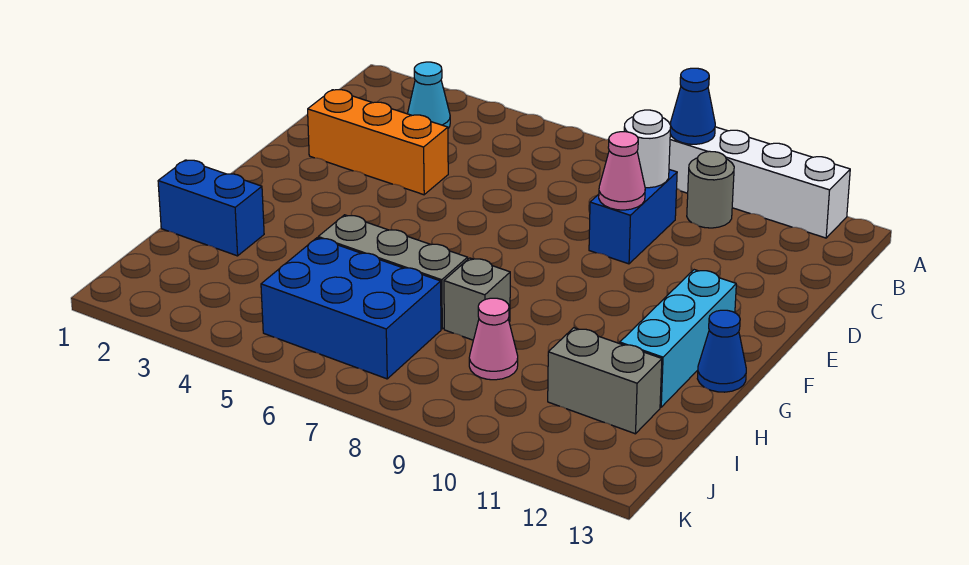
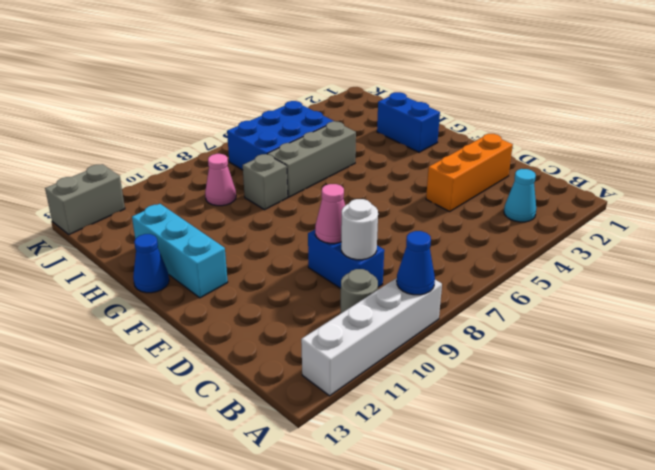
blue 1x2 brick [158,160,264,256] -> blue 1x2 brick turned to [377,92,440,152]
grey 1x2 brick [548,328,662,434] -> grey 1x2 brick moved to [45,164,125,235]

